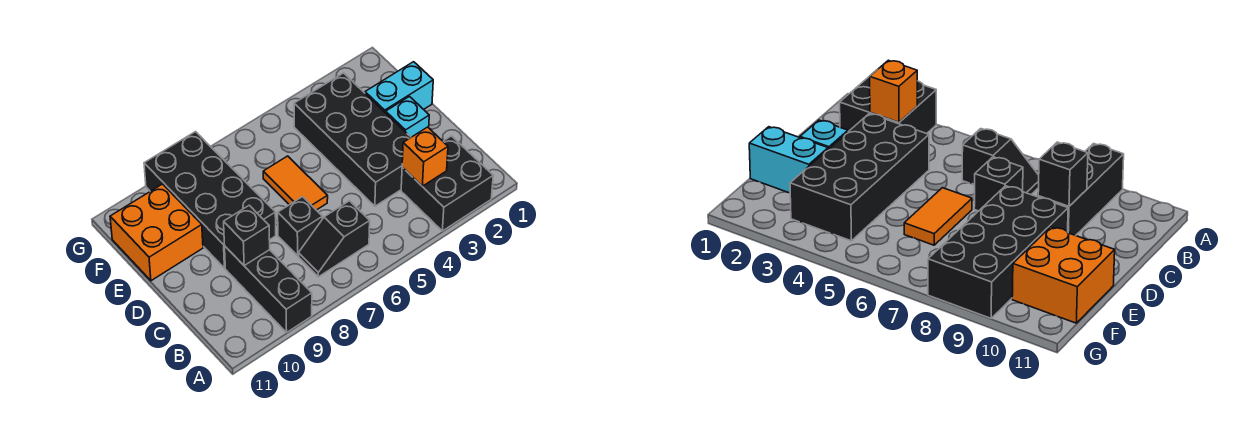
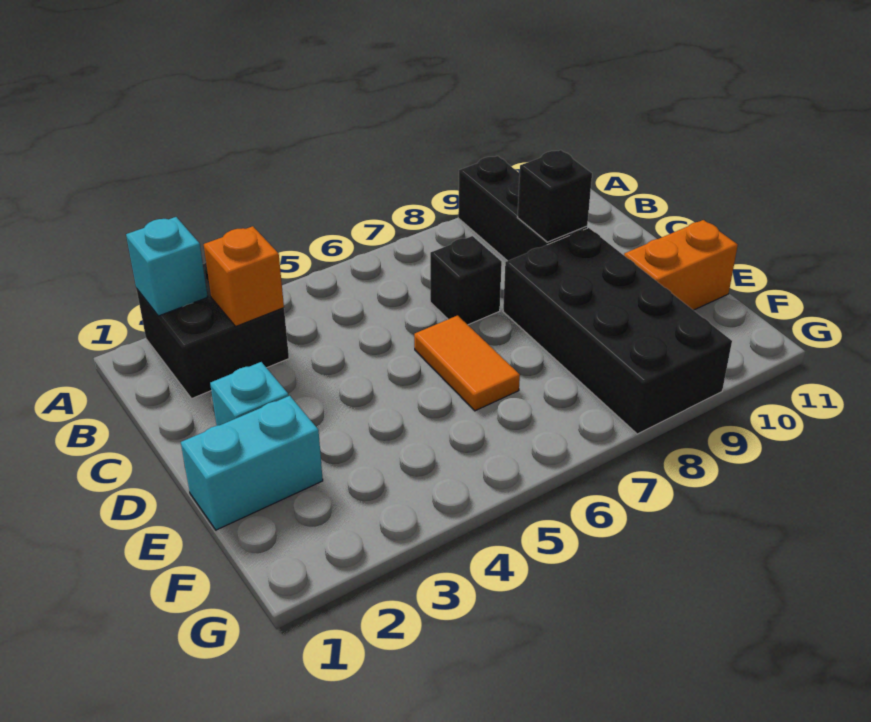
none -> cyan 1x1 brick [126,217,208,316]
black 1x2 slope [299,201,370,277] -> none
black 2x4 brick [294,73,411,206] -> none
orange 2x2 brick [110,184,203,281] -> orange 1x2 brick [624,220,738,310]

